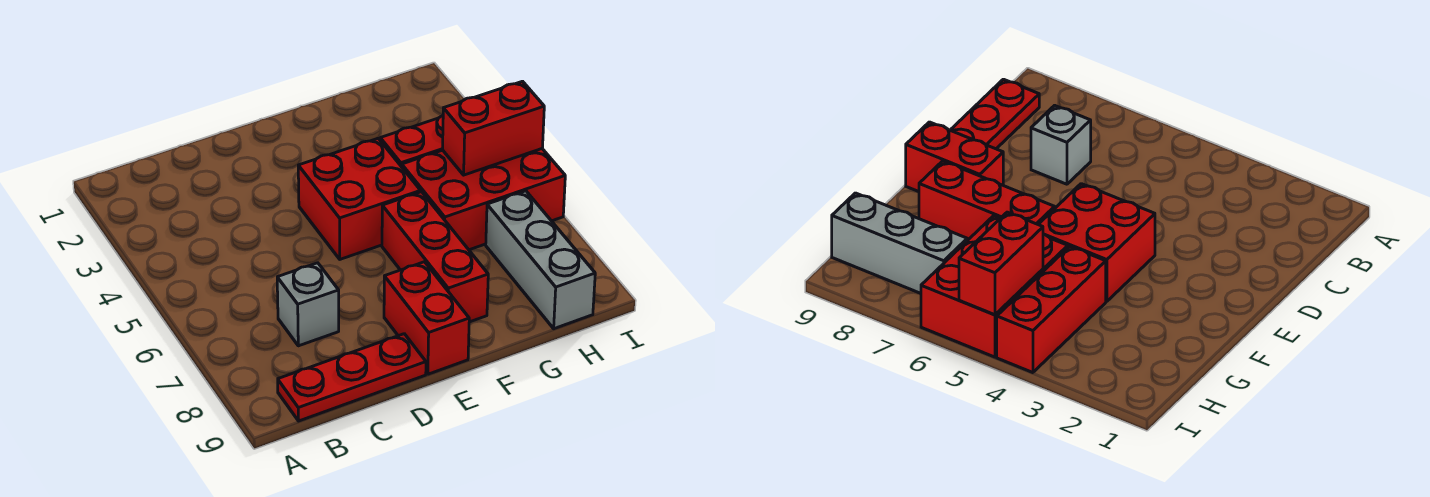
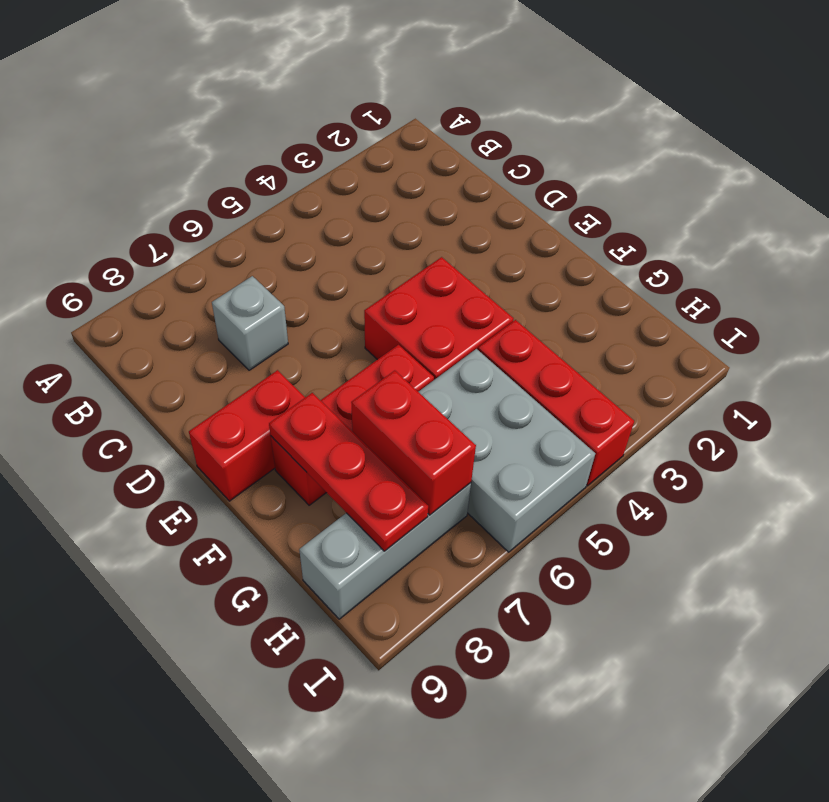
red 1x3 plate [278,334,426,421] -> red 1x3 plate moved to [269,393,428,551]
red 2x3 brick [402,149,565,250] -> grey 2x3 brick [419,349,595,552]
red 1x2 brick [443,81,544,175] -> red 1x2 brick moved to [351,371,476,515]

